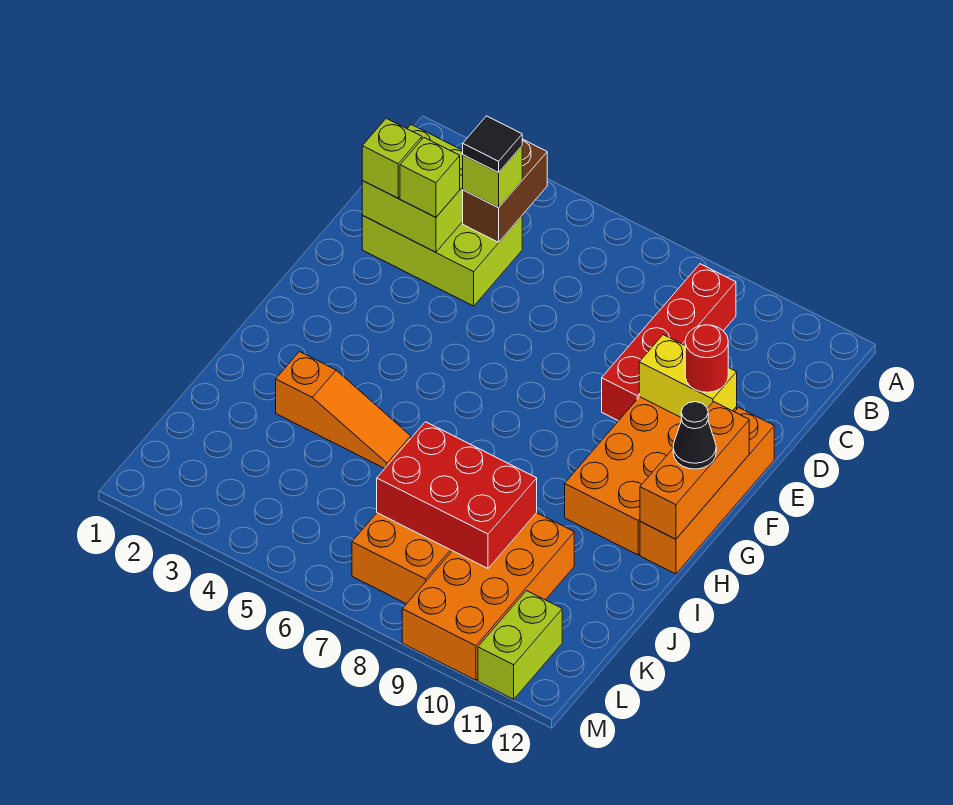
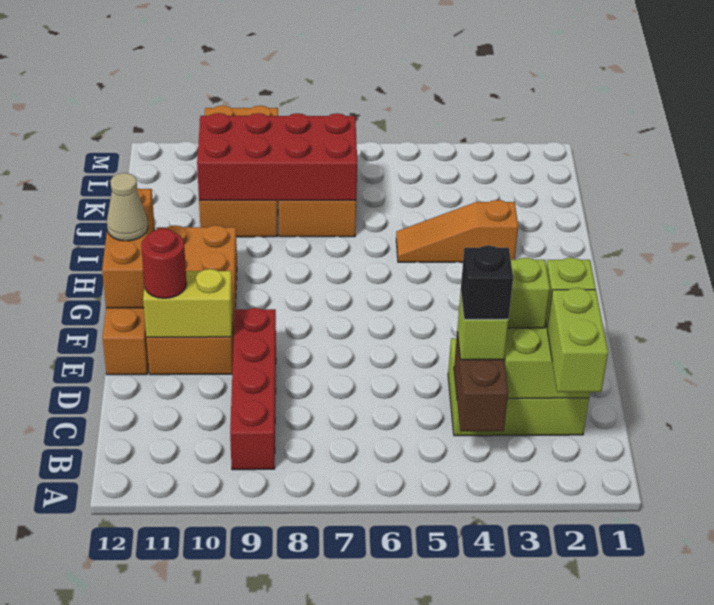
black 1x1 tile [463,116,522,172] -> black 1x1 brick [461,245,513,319]
black 1x1 cone [673,402,716,469] -> tan 1x1 cone [107,173,148,241]
red 2x3 brick [377,422,537,568] -> red 2x4 brick [197,113,357,200]
lime 1x2 brick [478,591,562,699] -> lime 1x2 brick moved to [547,288,608,392]

